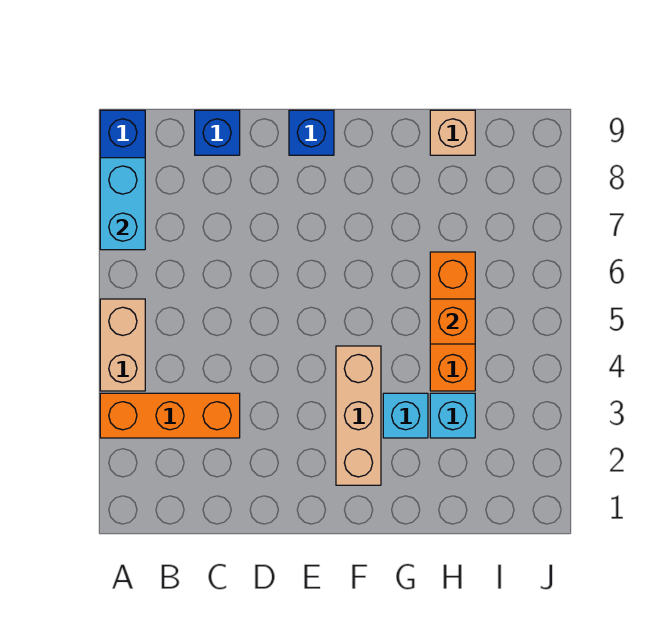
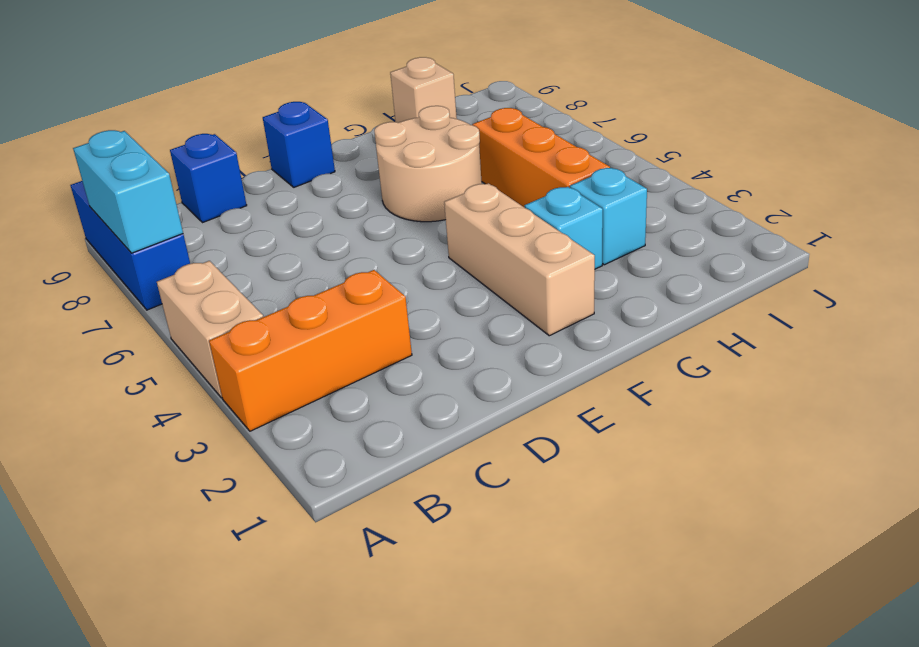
none -> tan 2x2 round brick [374,106,482,222]
orange 1x1 brick [430,299,475,344] -> none

